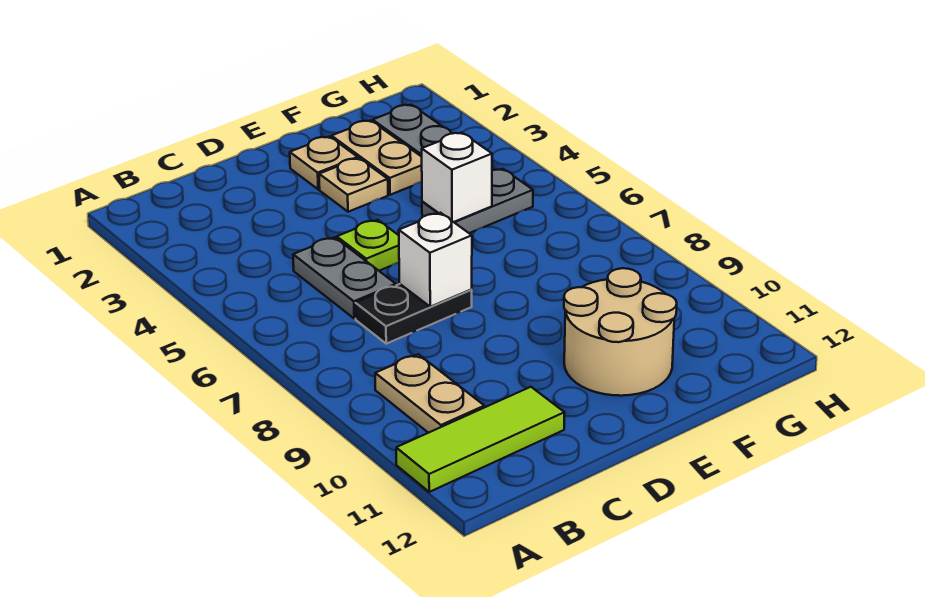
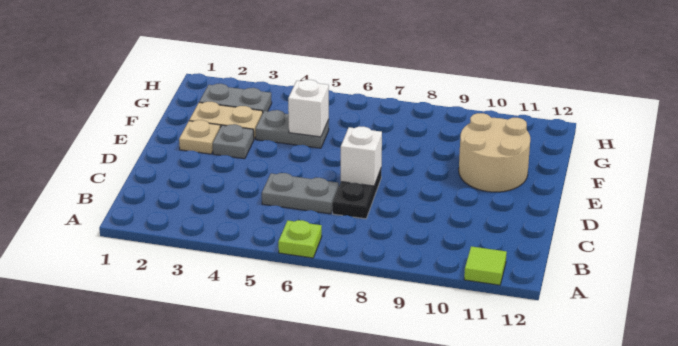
lime 1x3 tile [396,387,565,492] -> lime 1x1 tile [464,246,507,285]
tan 1x2 plate [375,354,484,433] -> none
lime 1x1 plate [337,220,399,271] -> lime 1x1 plate moved to [278,220,322,258]
tan 1x1 plate [319,158,388,212] -> grey 1x1 plate [213,124,254,159]
grey 1x2 plate [422,169,533,233] -> grey 1x2 plate turned to [256,110,329,148]

